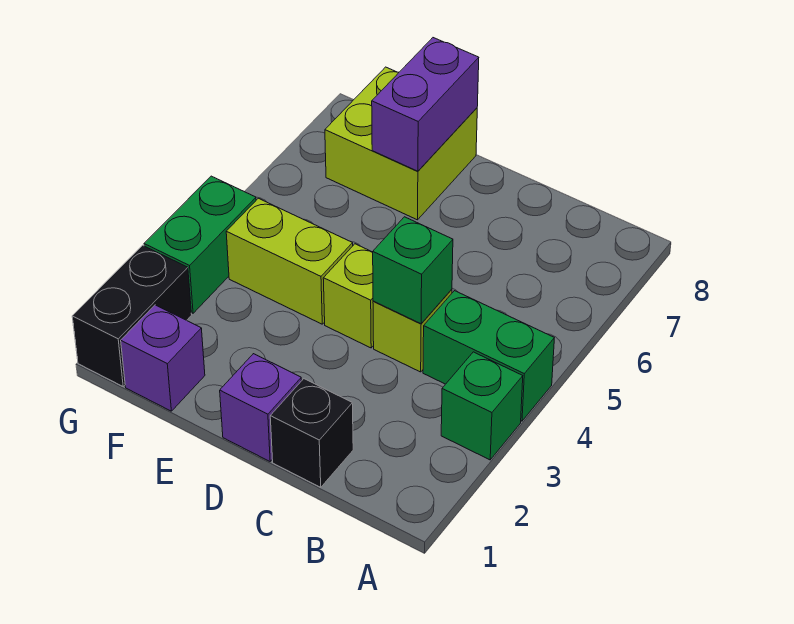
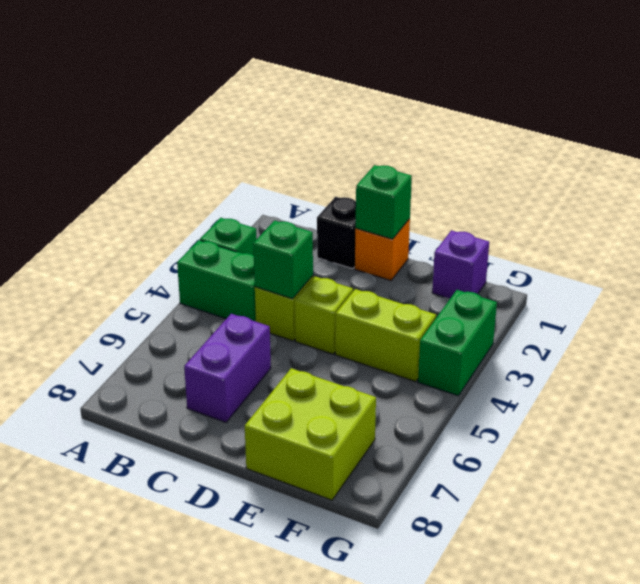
purple 1x1 brick [220,354,301,461] -> orange 1x1 brick [355,219,410,280]
none -> green 1x1 brick [355,165,412,239]
purple 1x2 brick [372,38,479,171] -> purple 1x2 brick moved to [184,314,271,422]
black 1x2 brick [72,245,192,386] -> none

